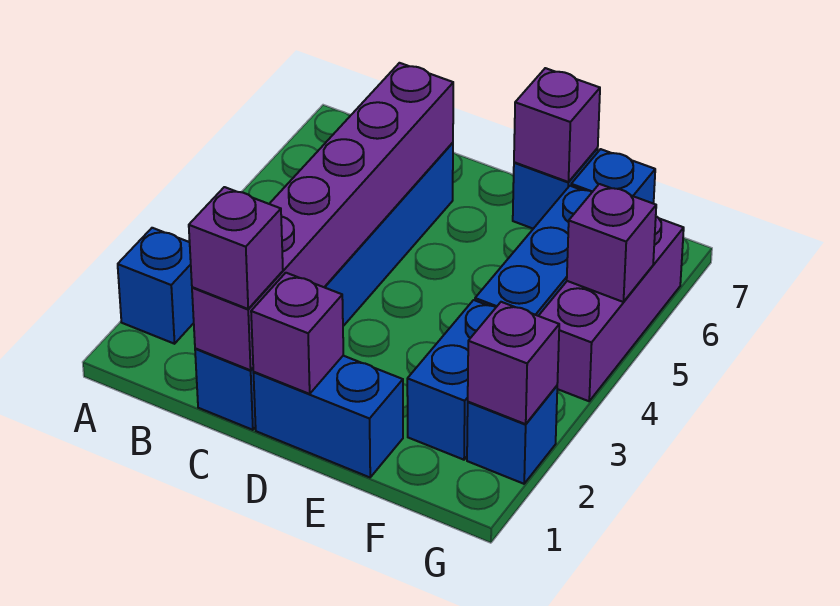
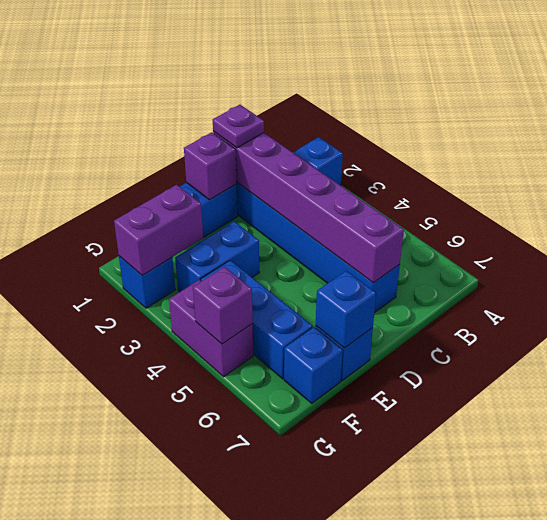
purple 1x1 brick [189,187,283,309] -> purple 1x1 plate [213,105,264,148]
purple 1x1 brick [514,68,600,182] -> blue 1x1 brick [316,271,376,348]
blue 1x2 brick [407,300,496,460] -> blue 1x2 brick turned to [175,221,259,292]
purple 1x1 brick [468,302,559,424] -> purple 1x2 brick [114,185,203,275]
purple 1x3 brick [539,216,684,401] -> purple 1x2 brick [169,280,253,377]

